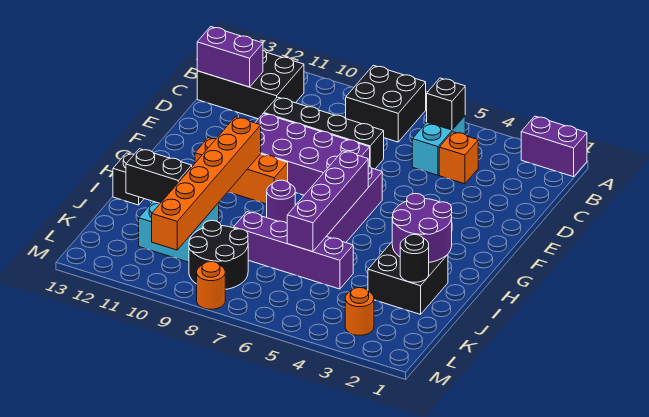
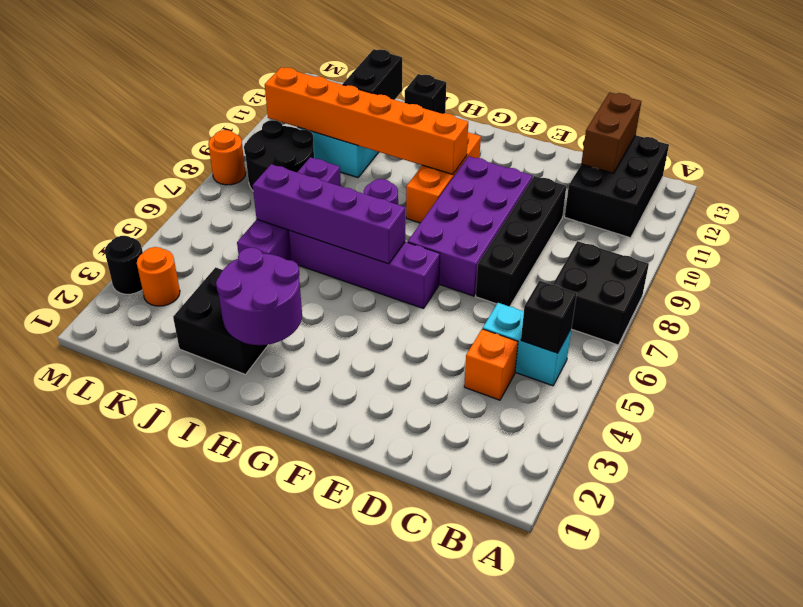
purple 1x2 brick [521,116,587,177] -> none
purple 1x2 brick [197,27,263,87] -> brown 1x2 brick [581,92,641,173]
black 1x1 round brick [400,234,429,282] -> black 1x1 round brick moved to [105,236,143,294]

